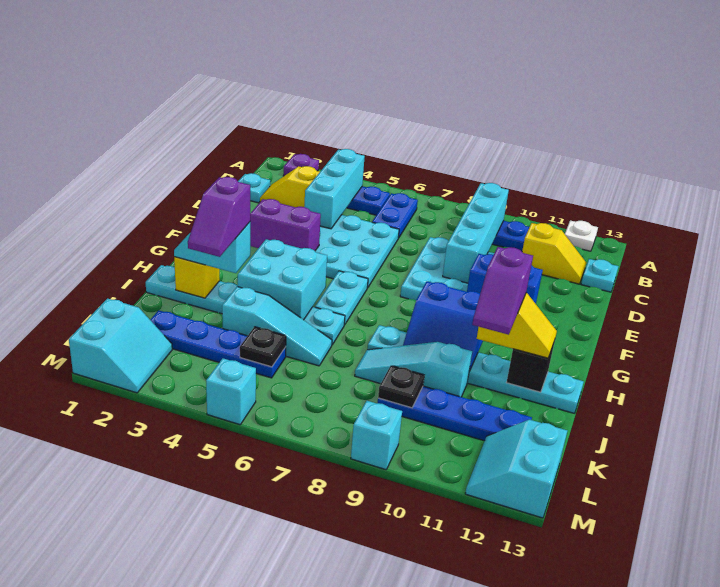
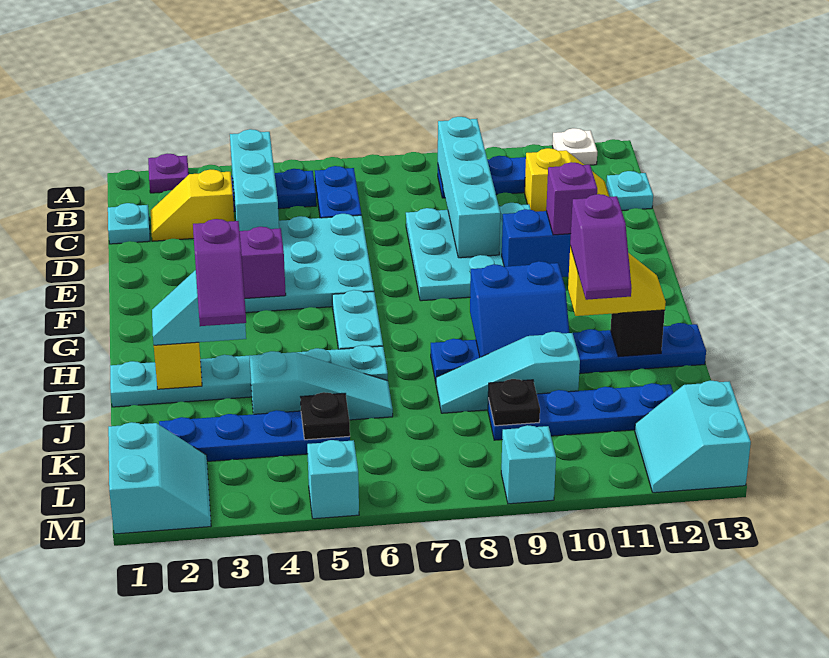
none -> purple 1x1 brick [546,162,597,235]
cyan 2x2 brick [238,239,327,320] -> none
cyan 1x6 plate [367,325,584,413] -> blue 1x6 plate [431,323,706,382]

